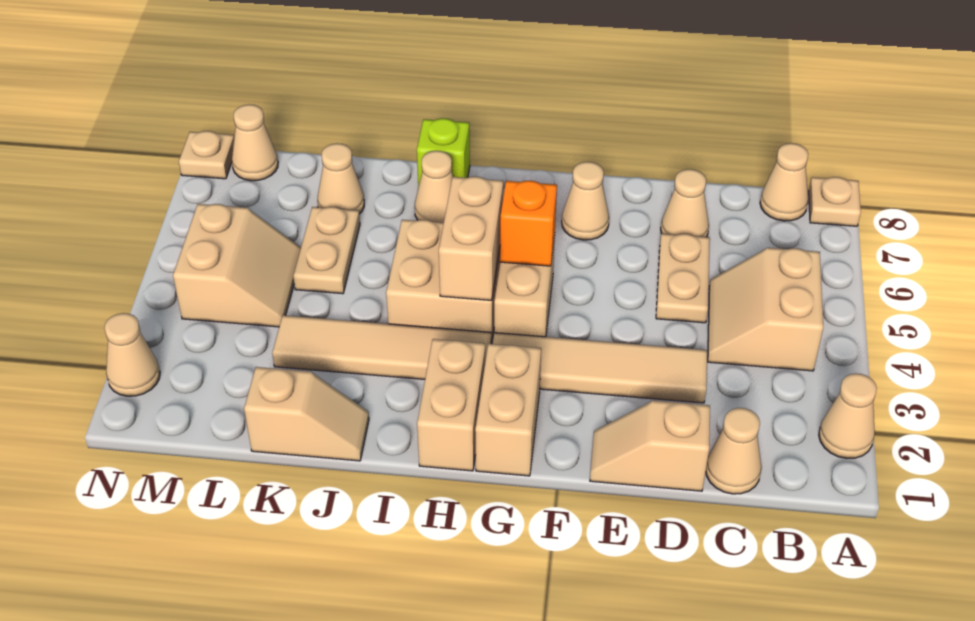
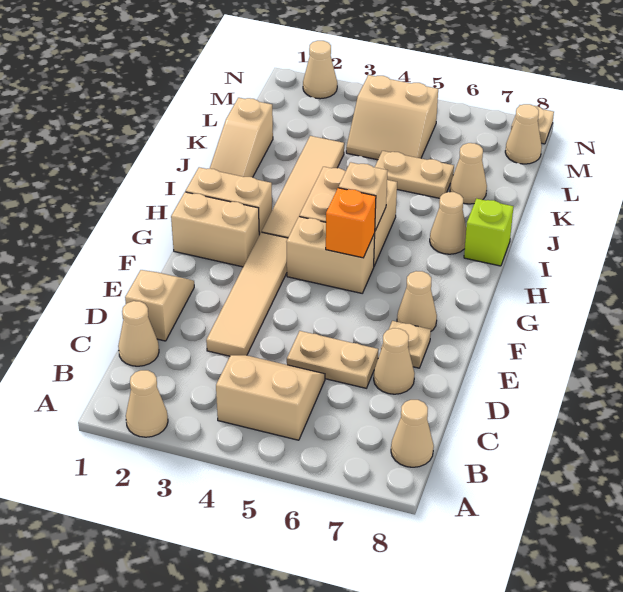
tan 1x1 plate [809,177,861,226] -> tan 1x1 plate moved to [381,321,431,368]
tan 1x2 brick [439,177,503,300] -> tan 1x1 brick [339,162,388,231]
tan 1x2 slope [244,367,369,461] -> tan 1x3 slope [210,98,273,177]

